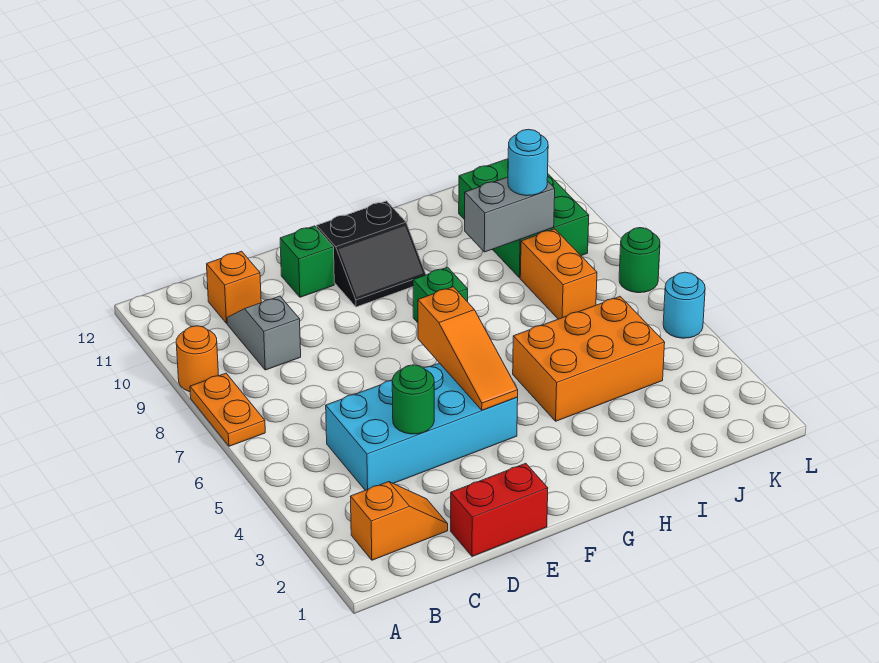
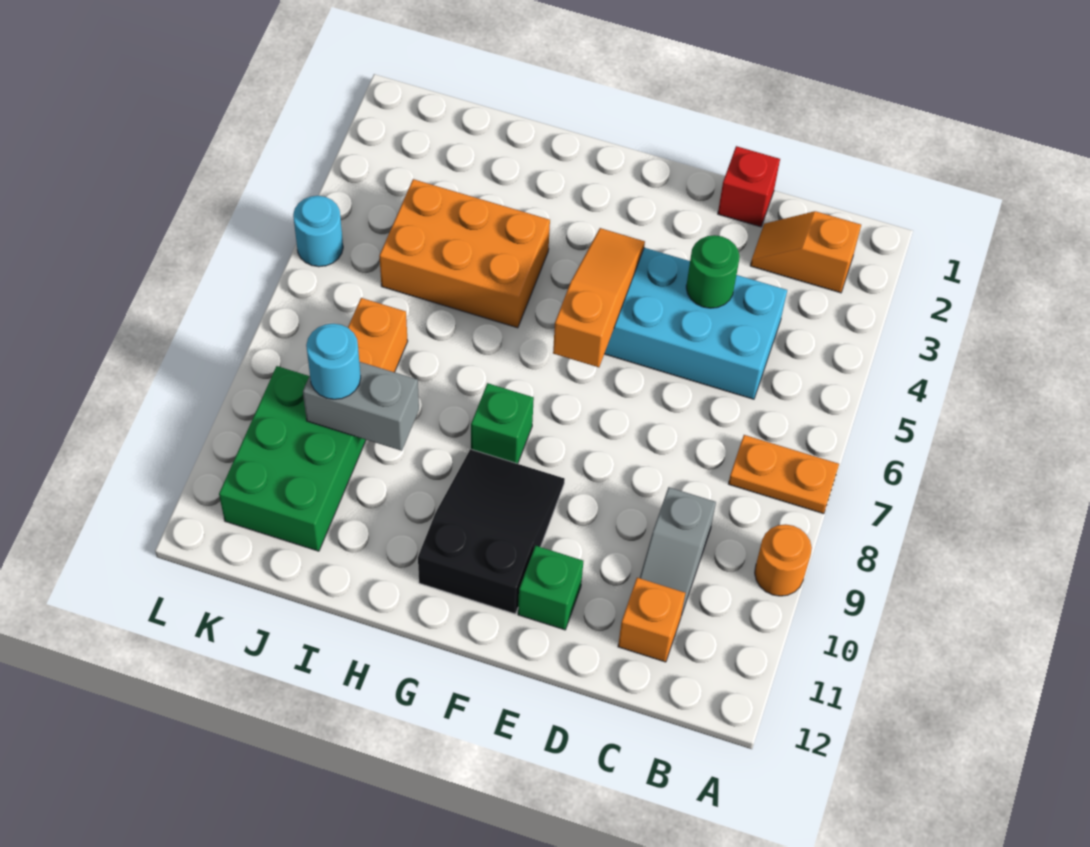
orange 1x2 plate [190,373,265,446] -> orange 1x2 plate turned to [728,435,839,514]
red 1x2 brick [451,463,548,556] -> red 1x1 brick [718,146,780,227]
black 2x2 slope [317,201,426,307] -> black 2x3 slope [418,449,565,614]
green 1x1 round brick [619,228,660,293] -> none

